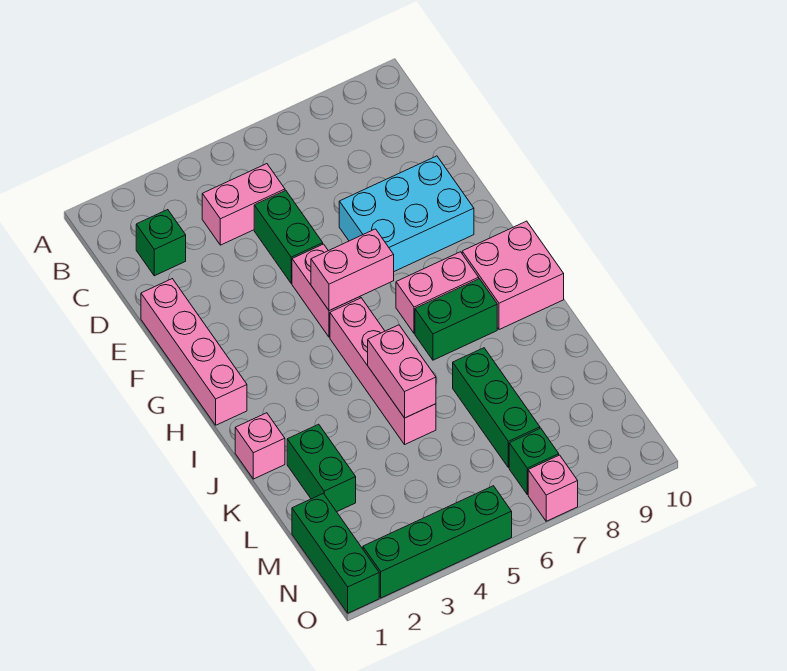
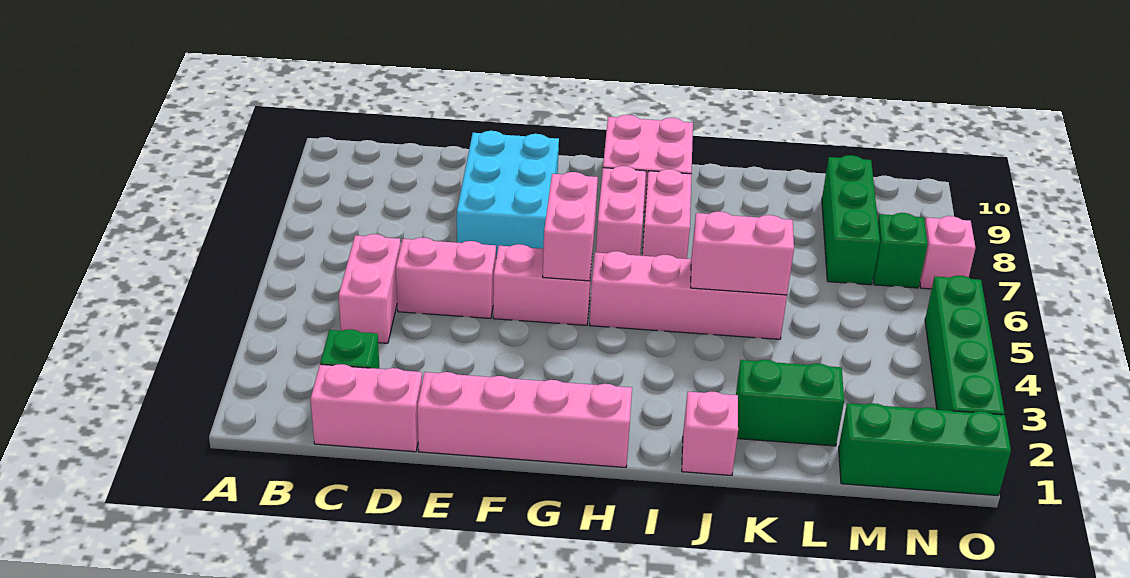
none -> pink 1x2 brick [311,364,422,452]
green 1x2 brick [254,190,323,283] -> pink 1x2 brick [396,237,496,319]
green 1x2 brick [415,279,497,360] -> pink 1x2 brick [642,169,691,259]
green 1x3 brick [453,348,540,468] -> green 1x3 brick turned to [822,155,880,285]

